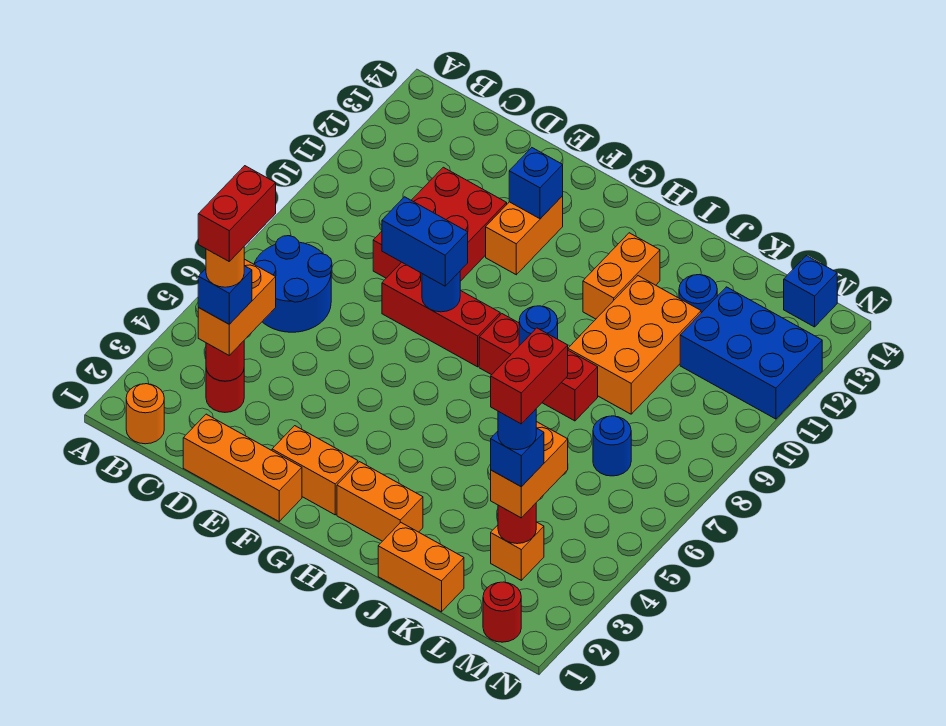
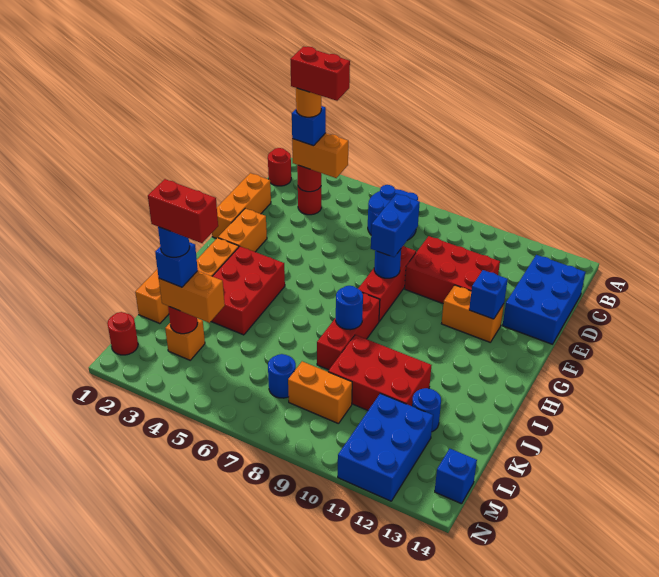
orange 1x1 round brick [126,384,164,444] -> red 1x1 round brick [268,148,291,186]
none -> blue 2x3 brick [502,255,585,344]
none -> red 2x3 brick [211,246,285,335]
orange 1x2 brick [583,233,660,319] -> orange 1x2 brick moved to [288,361,352,424]
orange 2x3 brick [568,276,701,414] -> red 2x3 brick [328,335,432,410]

